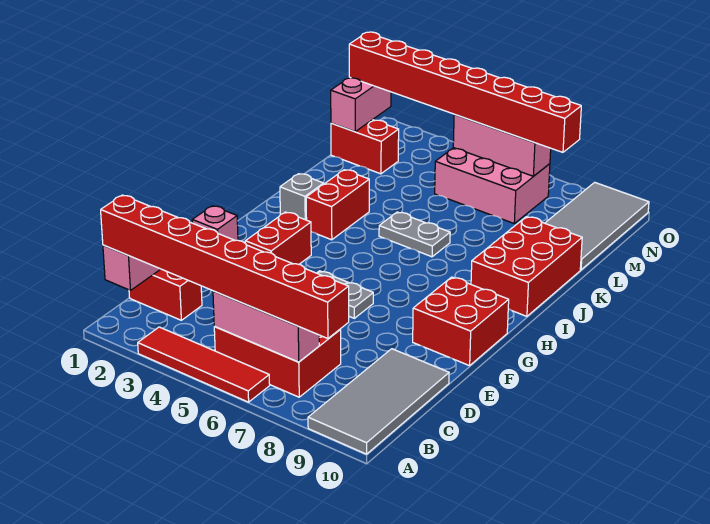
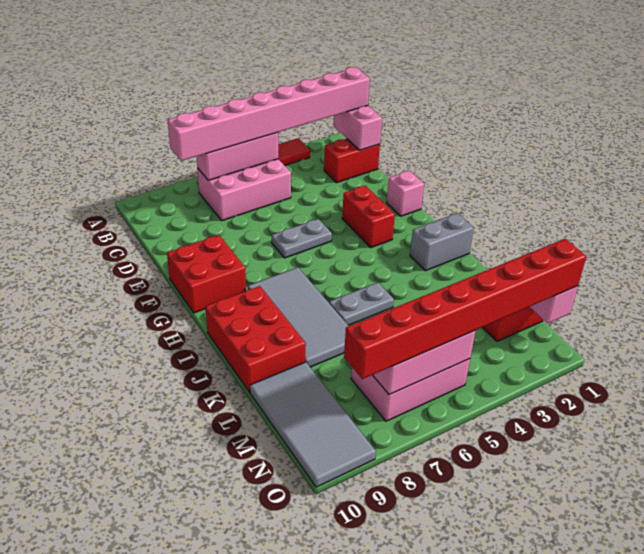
grey 2x4 tile [308,349,449,454] -> grey 2x4 tile moved to [248,267,348,367]
red 1x8 brick [101,195,349,338] -> pink 1x8 brick [168,67,370,161]
red 2x3 brick [214,327,341,397] -> pink 2x3 brick [197,159,291,221]
grey 1x1 brick [280,174,324,220] -> grey 1x2 brick [410,213,474,271]
red 1x2 brick [306,170,369,240] -> none

